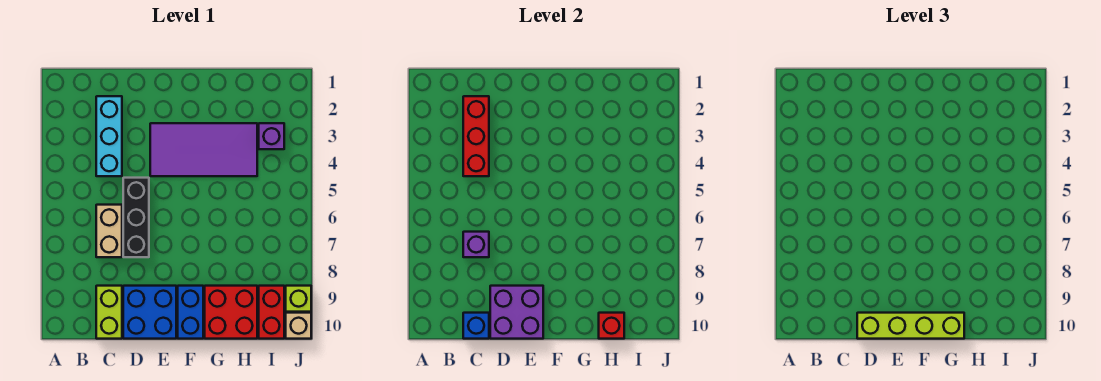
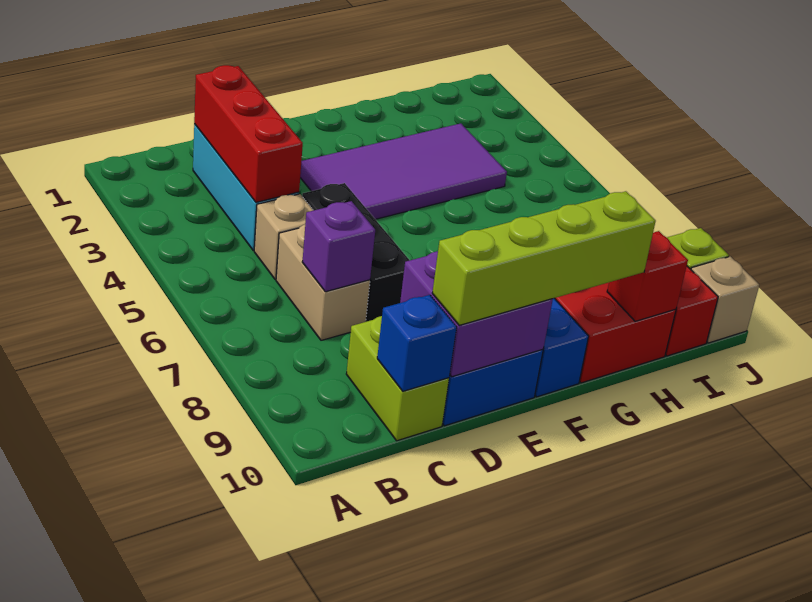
none -> tan 1x1 brick [254,194,313,279]
purple 1x1 brick [259,123,284,149] -> none

